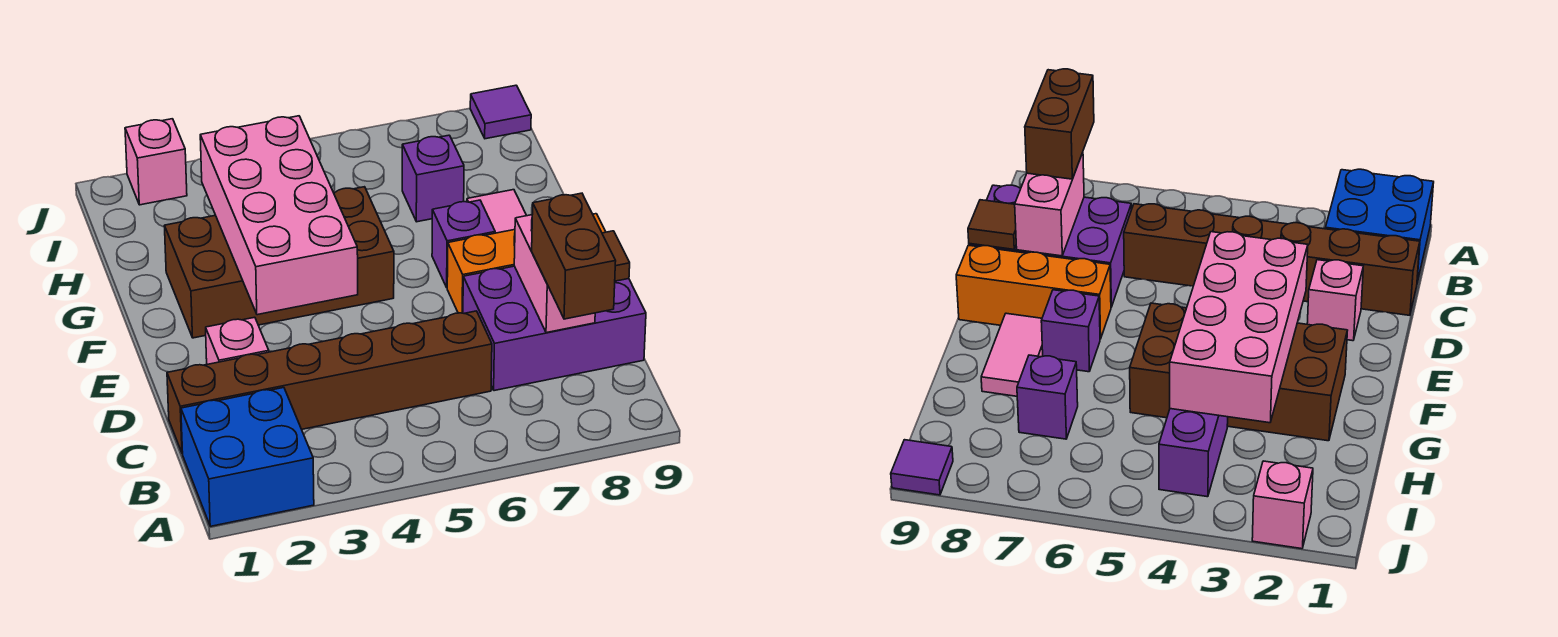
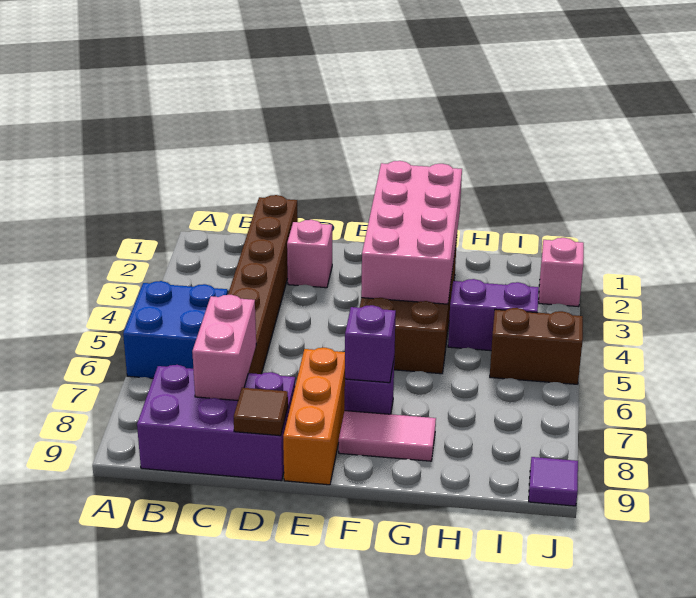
blue 2x2 brick [181,388,314,526] -> blue 2x2 brick moved to [123,281,228,378]
brown 1x2 brick [532,193,616,319] -> brown 1x2 brick moved to [490,308,583,384]
purple 2x3 brick [463,266,646,391] -> purple 2x3 brick turned to [137,365,295,481]
pink 1x2 brick [514,215,595,333] -> pink 1x2 brick turned to [192,295,256,400]
pink 2x4 brick [200,116,358,315] -> pink 2x4 brick turned to [361,161,462,304]
purple 1x1 brick [402,135,464,222] -> purple 1x1 brick moved to [345,305,396,383]

